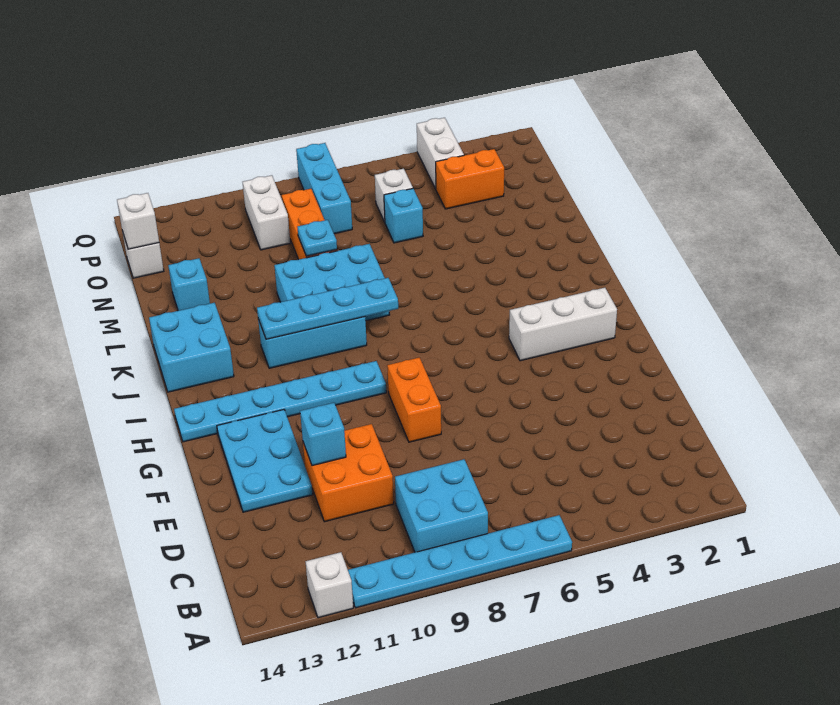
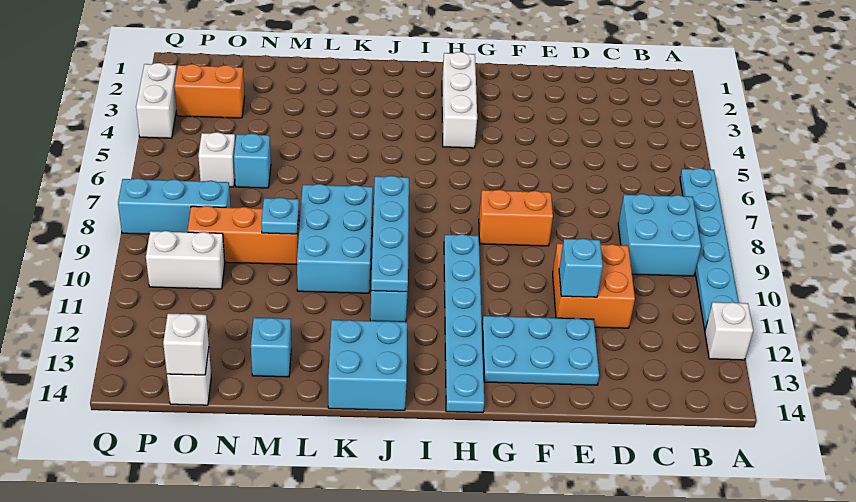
orange 1x2 brick [436,149,504,209] -> orange 1x2 brick turned to [174,64,245,118]
white 1x2 brick [417,118,464,189] -> white 1x2 brick turned to [136,63,177,138]

